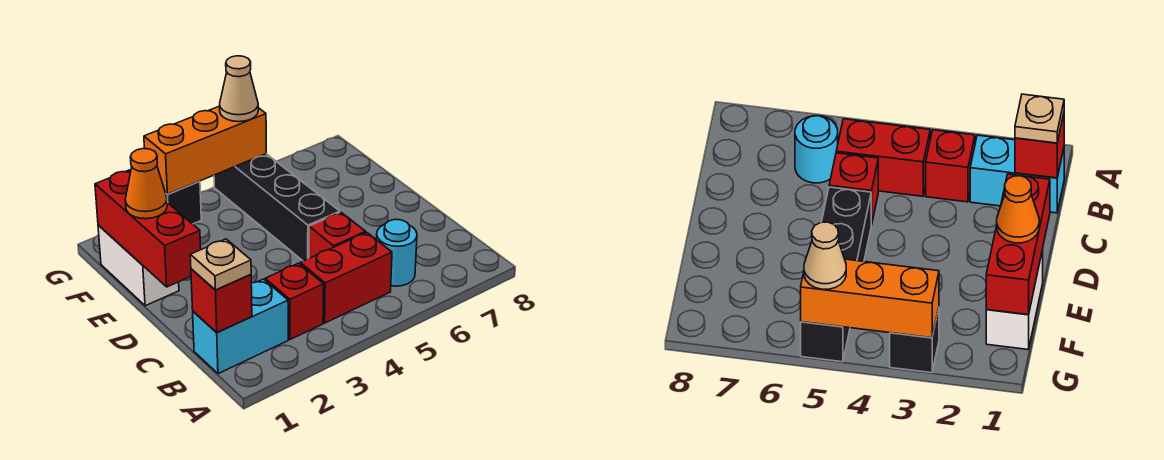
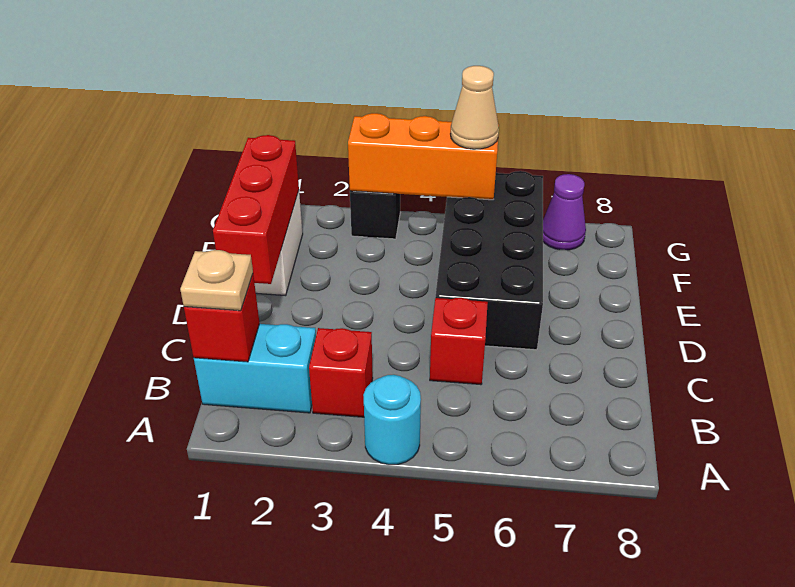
red 1x2 brick [300,232,392,323] -> none
cyan 1x1 round brick [376,219,417,286] -> cyan 1x1 round brick moved to [363,375,421,465]
black 1x4 brick [214,154,340,261] -> black 2x4 brick [436,171,543,350]
orange 1x1 cone [125,149,167,219] -> none
none -> purple 1x1 cone [543,174,586,250]

